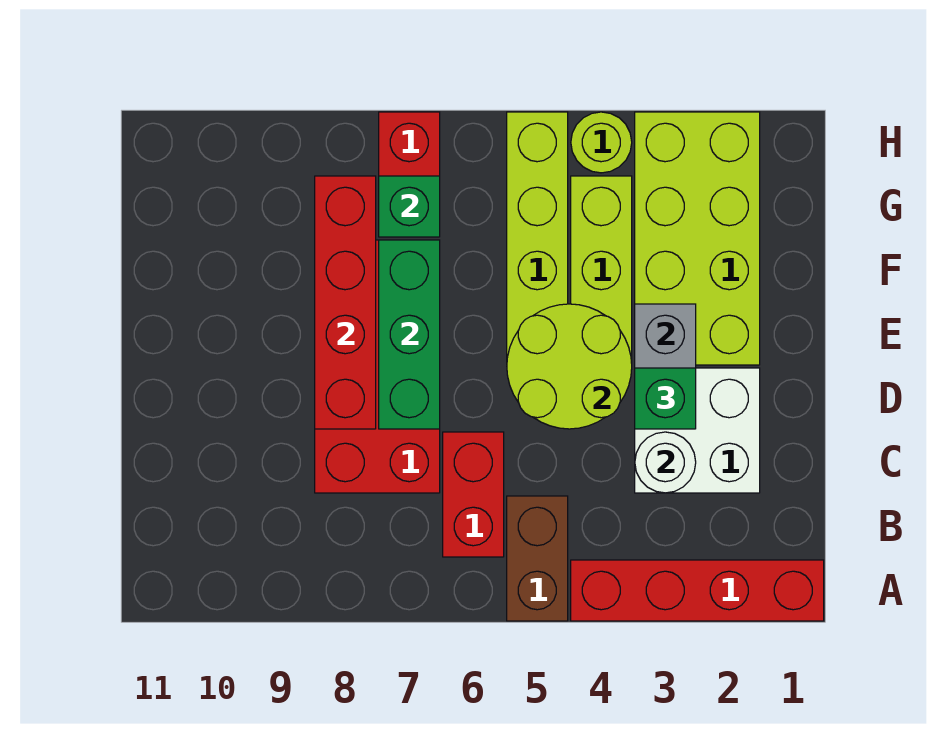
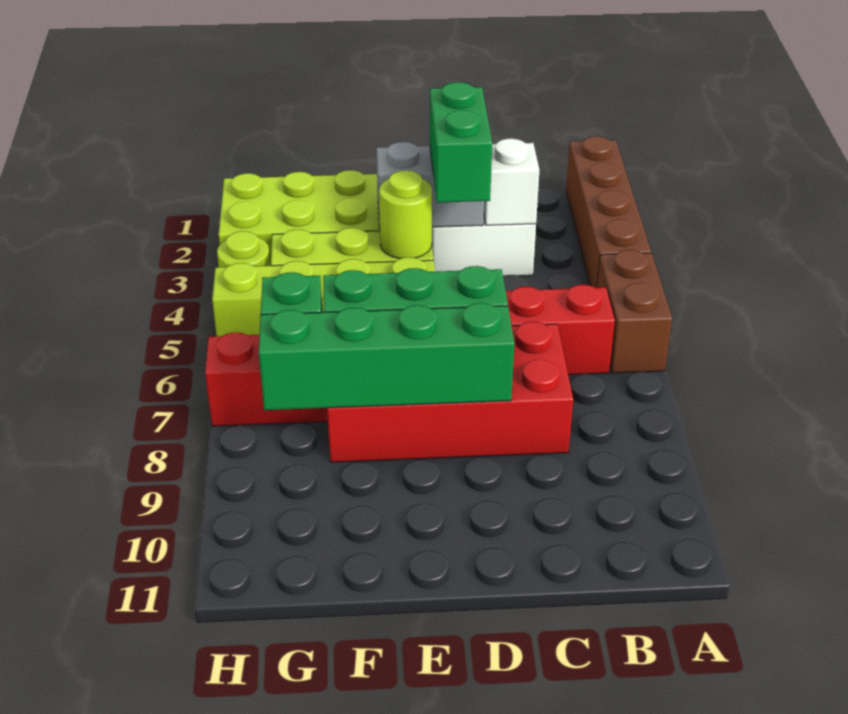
red 1x4 brick [571,560,824,621] -> brown 1x4 brick [566,136,651,288]
brown 1x2 brick [507,496,568,621] -> brown 1x2 brick turned to [597,250,672,373]
white 1x1 round brick [635,432,696,493] -> white 1x1 brick [484,139,539,225]
green 1x1 brick [635,368,696,429] -> green 1x2 brick [430,82,492,203]
lime 2x2 round brick [507,304,632,429] -> lime 1x1 round brick [379,170,432,259]
red 1x4 brick [315,176,376,429] -> green 1x4 brick [259,303,514,410]

